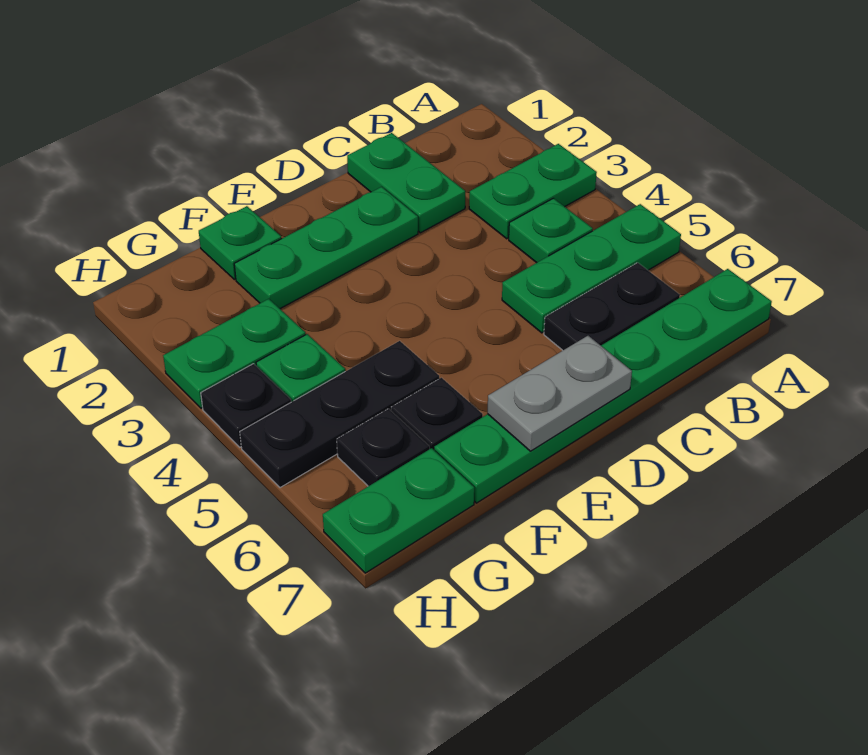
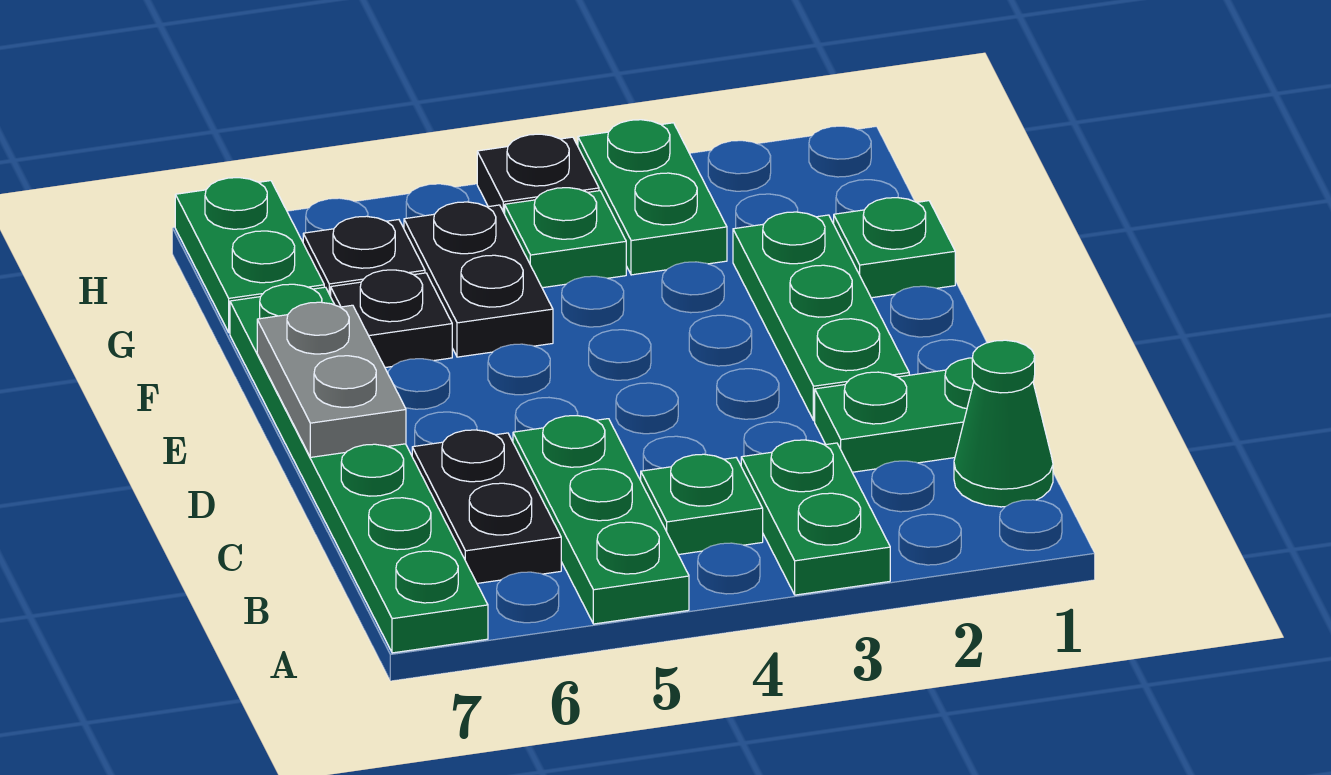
none -> green 1x1 cone [954,340,1053,507]
black 1x3 plate [240,341,439,488] -> black 1x2 plate [404,202,553,357]

